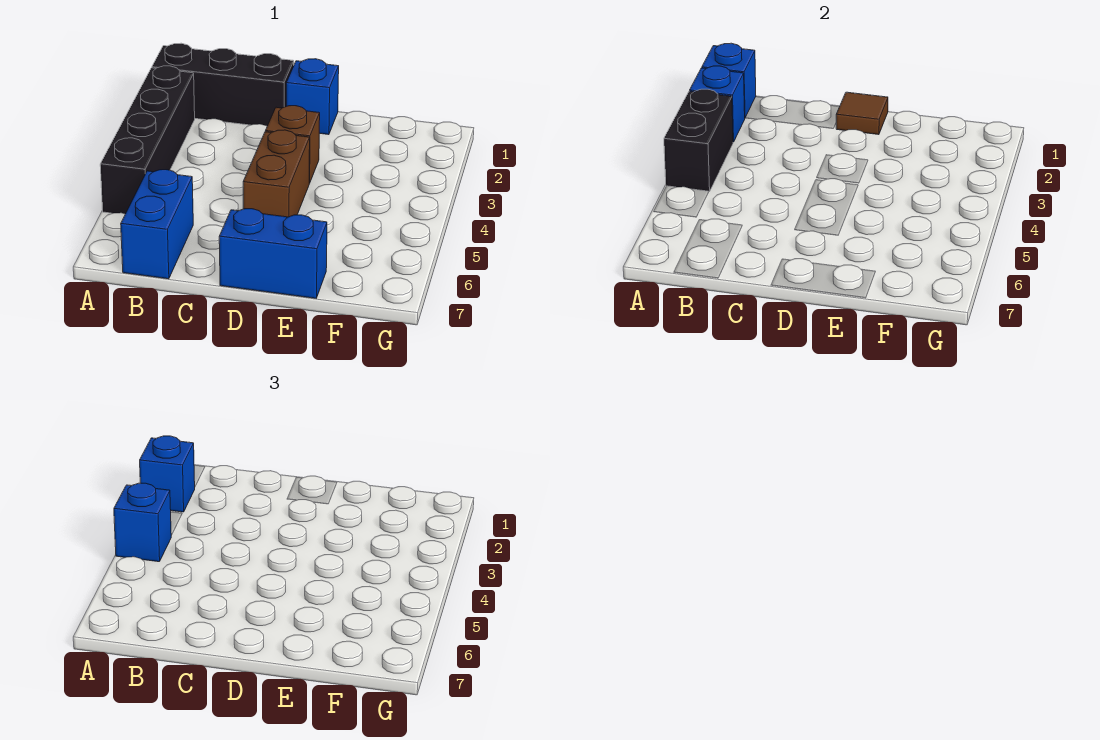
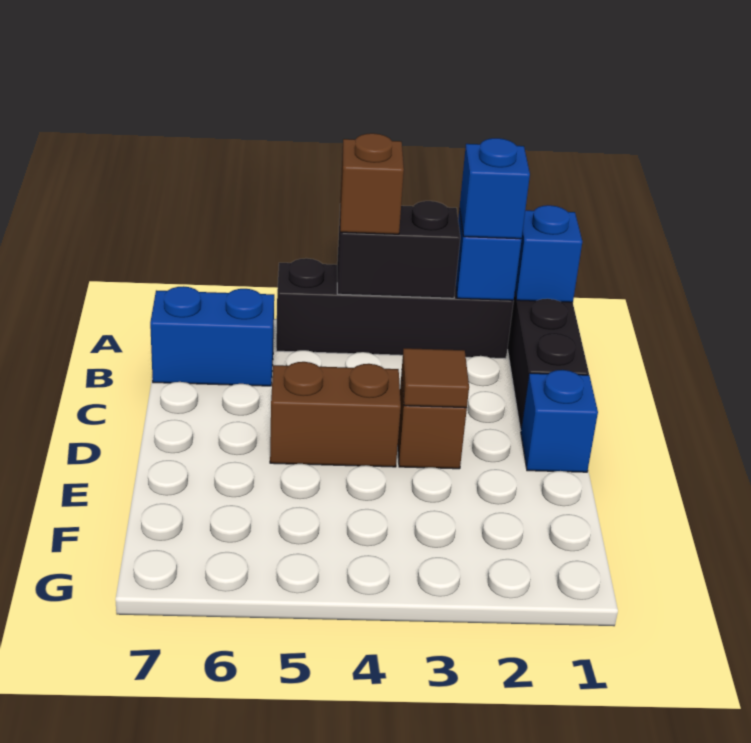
blue 1x1 brick [114,483,171,562] -> brown 1x1 brick [340,133,404,234]
brown 1x1 tile [836,92,888,135] -> brown 1x1 tile moved to [402,348,469,408]
blue 1x2 brick [219,209,327,298] -> none

